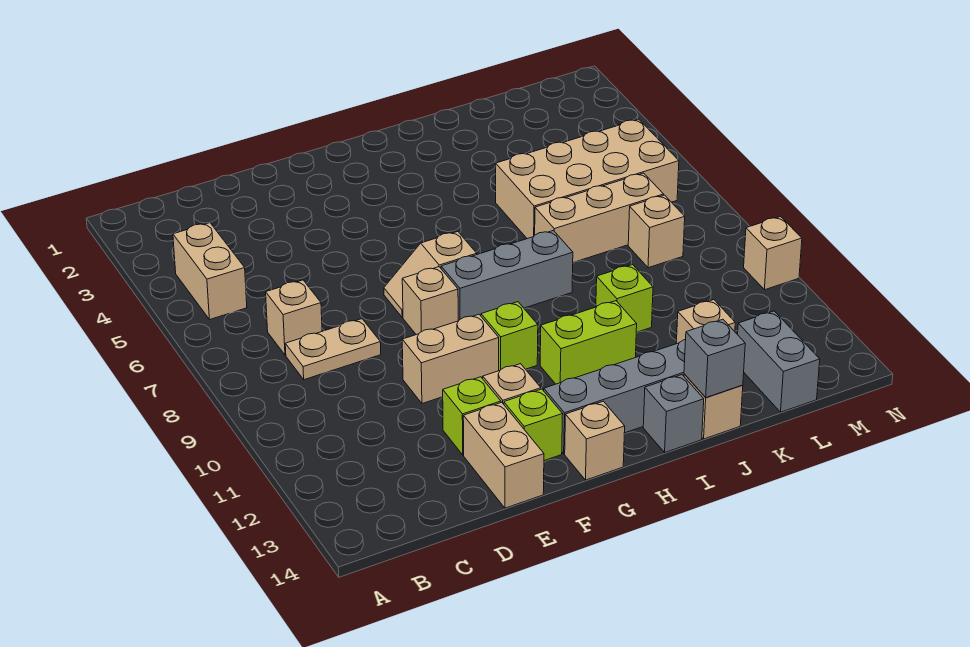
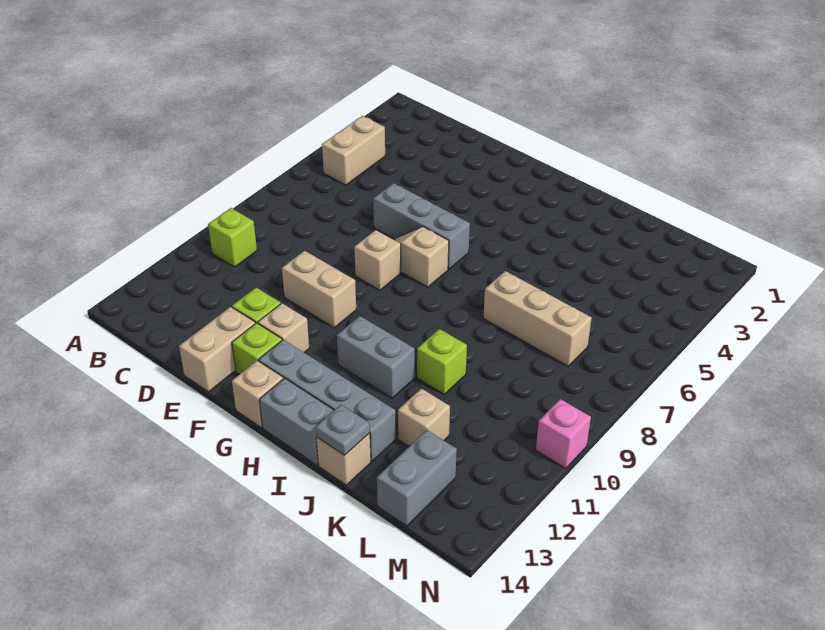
tan 1x1 brick [266,280,322,355] -> none
tan 1x2 plate [285,319,381,380] -> none
grey 1x3 brick [441,230,573,321] -> grey 1x3 brick moved to [373,183,470,269]
lime 1x1 brick [481,302,538,371] -> lime 1x1 brick moved to [208,208,257,267]
lime 1x2 brick [540,301,637,384] -> grey 1x2 brick [337,316,415,398]
grey 1x1 brick [643,375,704,452] -> grey 1x2 brick [259,378,334,465]
tan 2x4 brick [496,119,679,239] -> none
grey 1x1 brick [684,319,745,397] -> grey 1x1 plate [316,405,370,455]
tan 1x1 brick [628,195,685,268] -> none
tan 1x1 brick [744,217,802,290] -> pink 1x1 brick [536,399,591,468]

